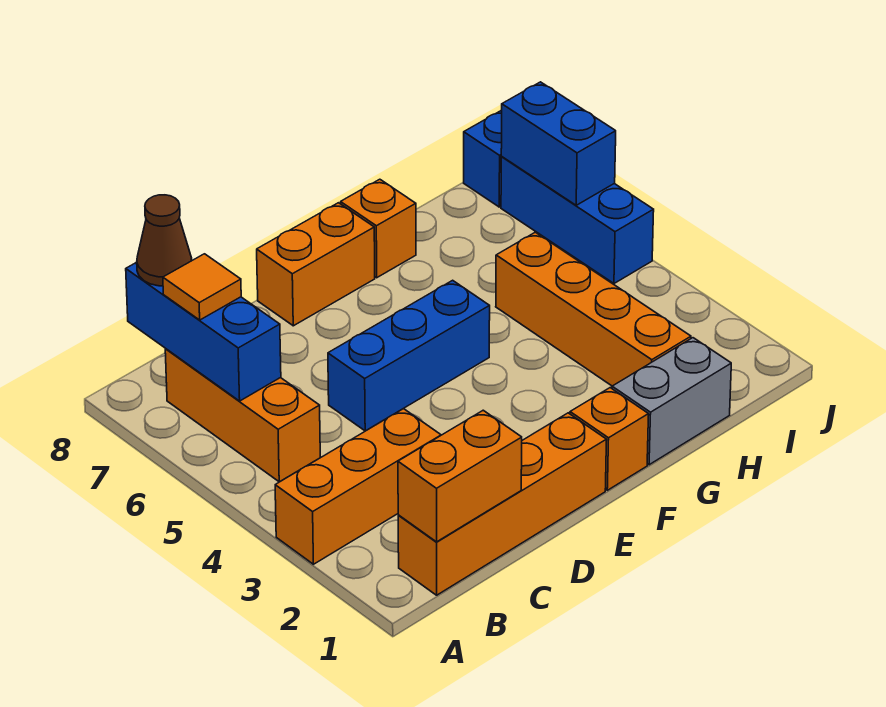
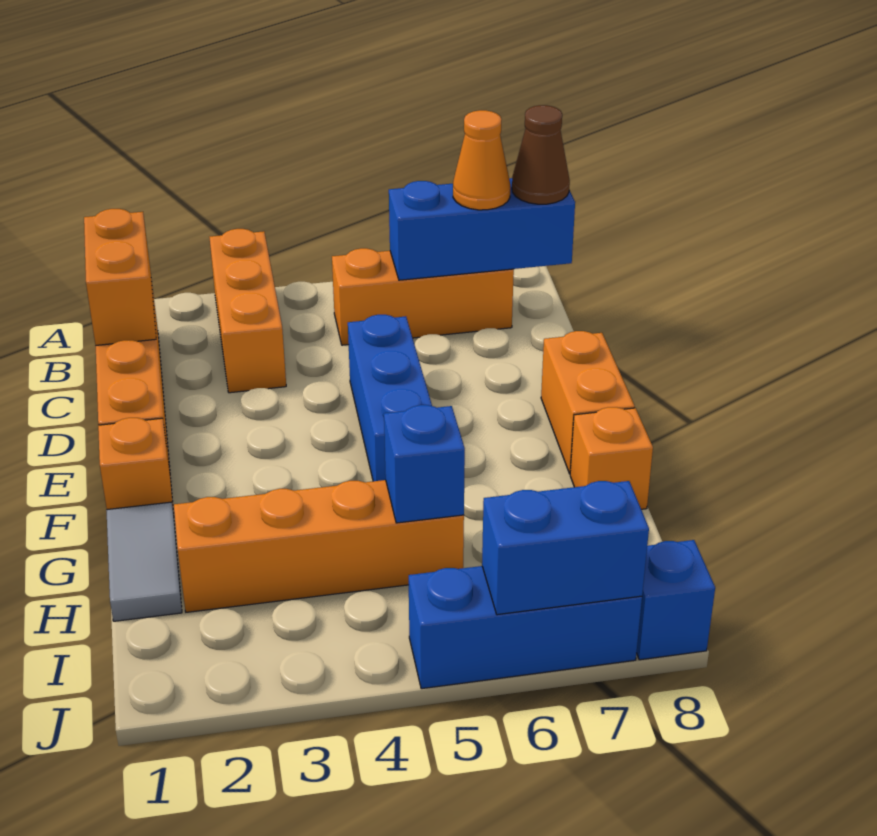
orange 1x1 tile [163,254,241,320] -> orange 1x1 cone [453,110,510,210]
grey 1x2 brick [612,338,731,465] -> grey 1x2 tile [106,502,182,621]
none -> blue 1x1 brick [384,405,465,523]

